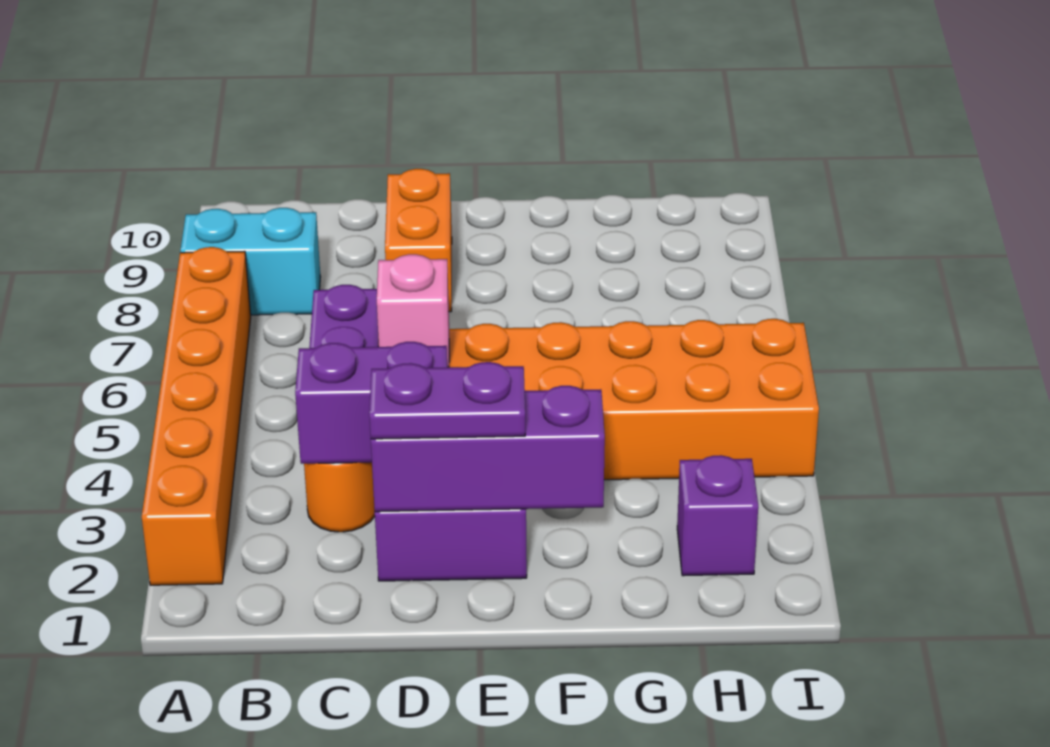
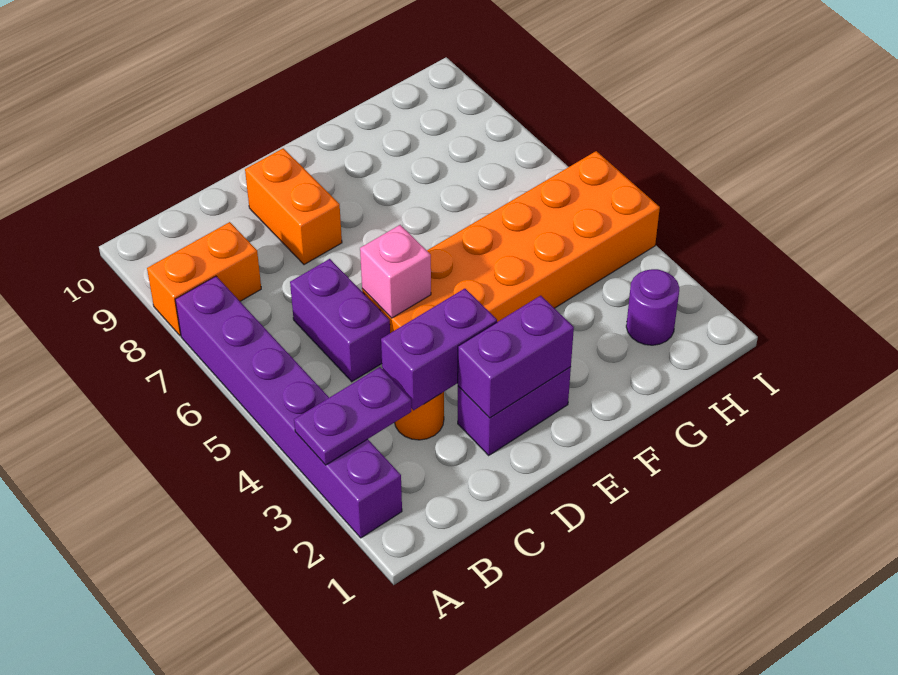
orange 1x6 brick [142,247,251,585] -> purple 1x6 brick [175,276,402,538]
cyan 1x2 brick [180,208,320,315] -> orange 1x2 brick [147,222,261,336]
purple 1x3 brick [371,386,605,512] -> purple 1x2 brick [458,296,574,418]
purple 1x2 plate [369,362,525,439] -> purple 1x2 plate moved to [294,367,411,465]
purple 1x1 brick [677,455,758,576] -> purple 1x1 round brick [626,269,679,345]

